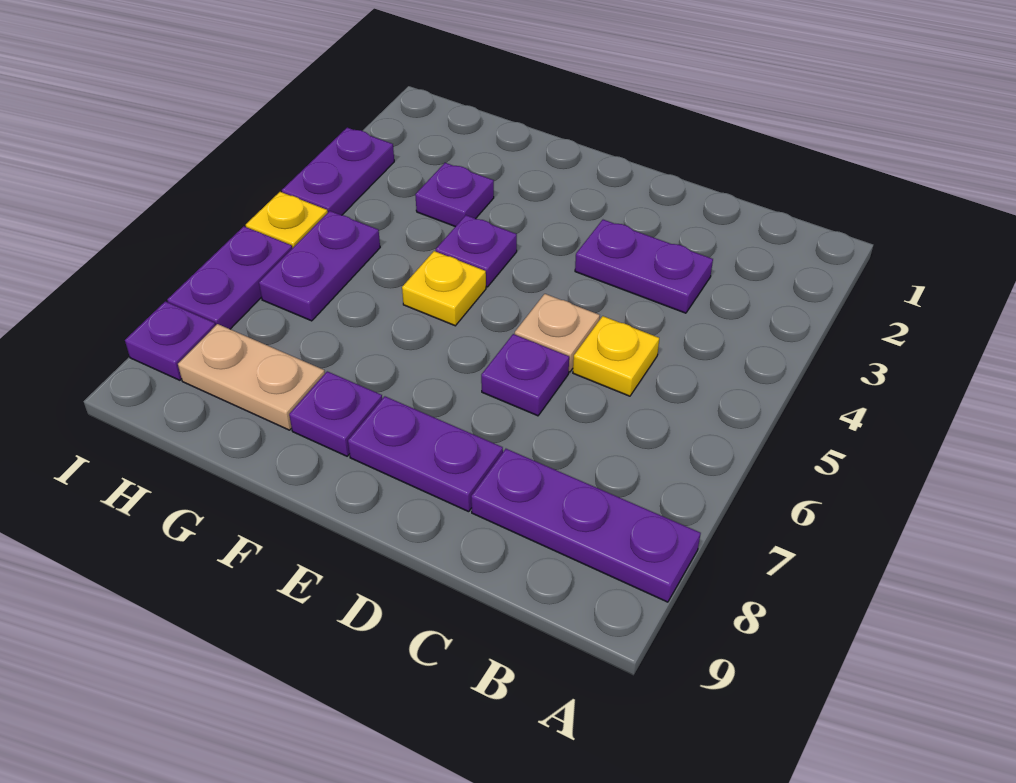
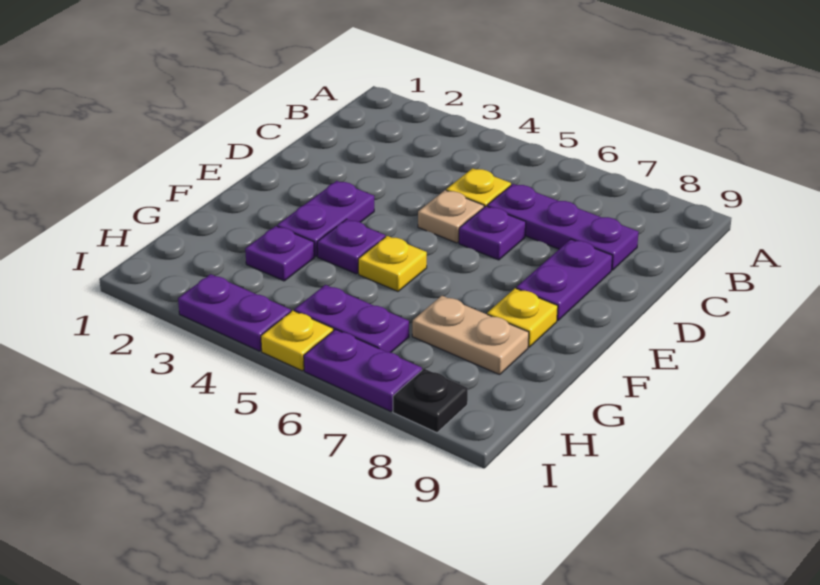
purple 1x3 plate [471,449,701,602] -> purple 1x3 plate turned to [487,184,639,270]
purple 1x2 plate [575,220,713,313] -> purple 1x2 plate moved to [277,181,374,257]
purple 1x1 plate [289,371,382,456] -> yellow 1x1 plate [487,288,558,347]
tan 1x2 plate [178,324,325,430] -> tan 1x2 plate turned to [412,296,529,375]
purple 1x1 plate [125,301,216,380] -> black 1x1 plate [393,369,468,433]

